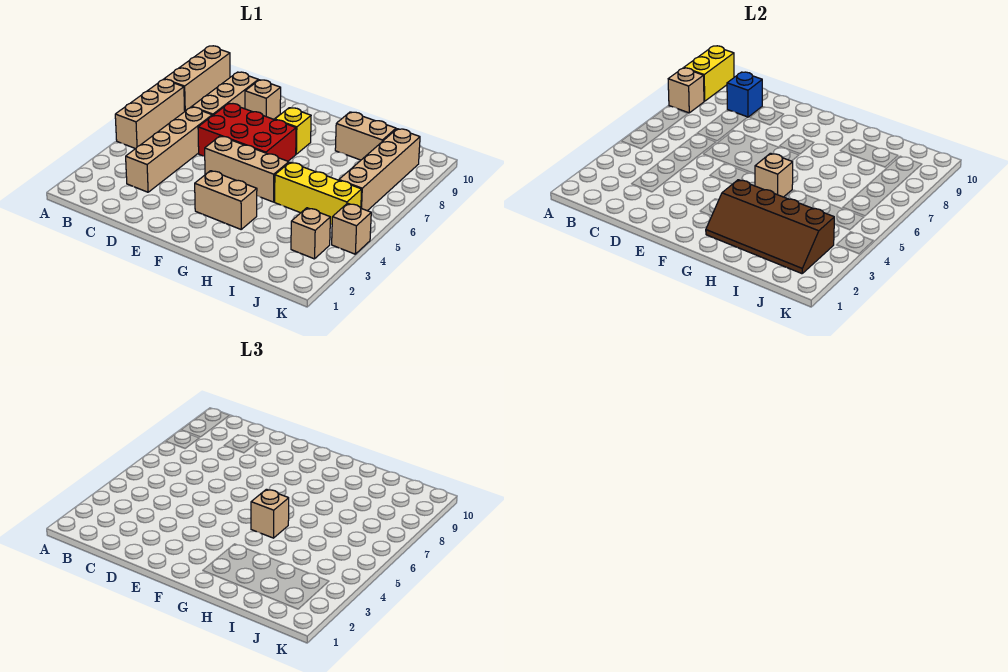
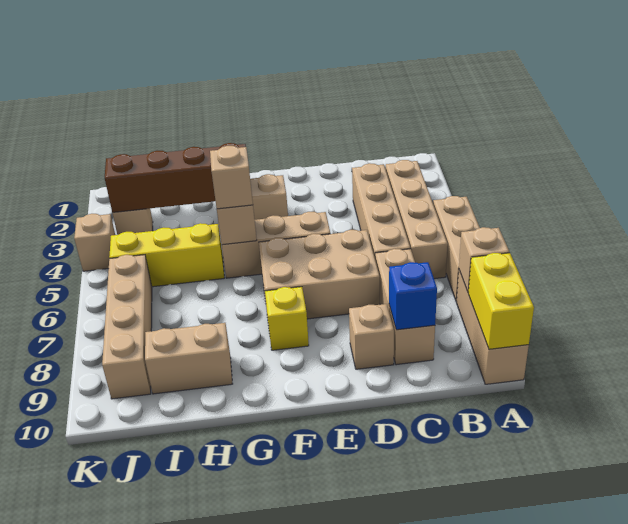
none -> tan 1x4 brick [386,160,448,279]
red 2x3 brick [198,103,296,161] -> tan 2x3 brick [259,230,380,319]

